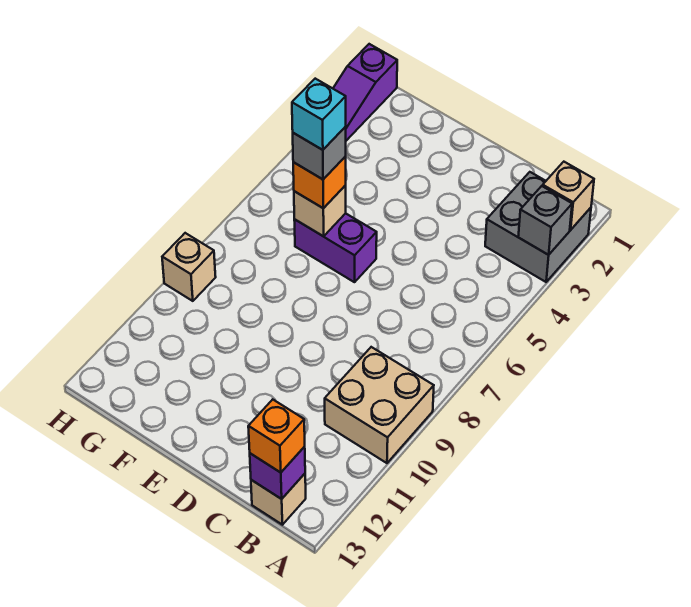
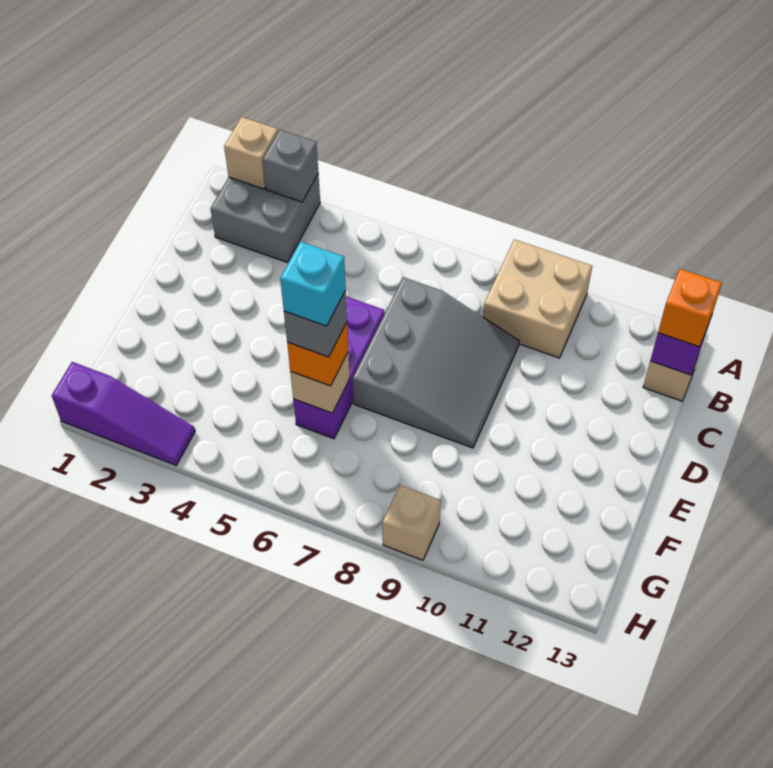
none -> grey 3x3 slope [353,277,519,448]
purple 1x2 brick [294,213,377,282] -> purple 1x3 brick [293,297,385,439]

